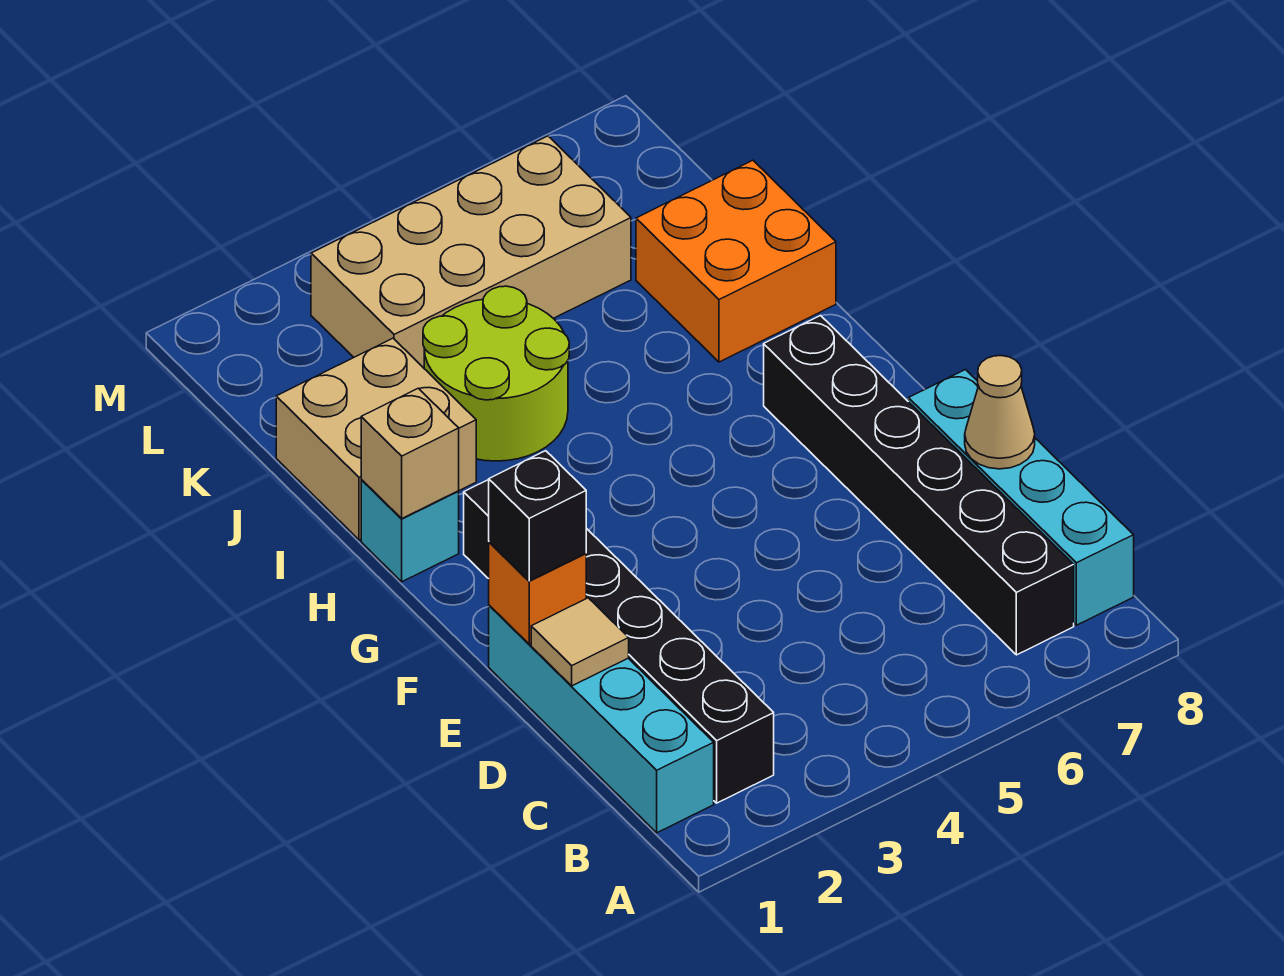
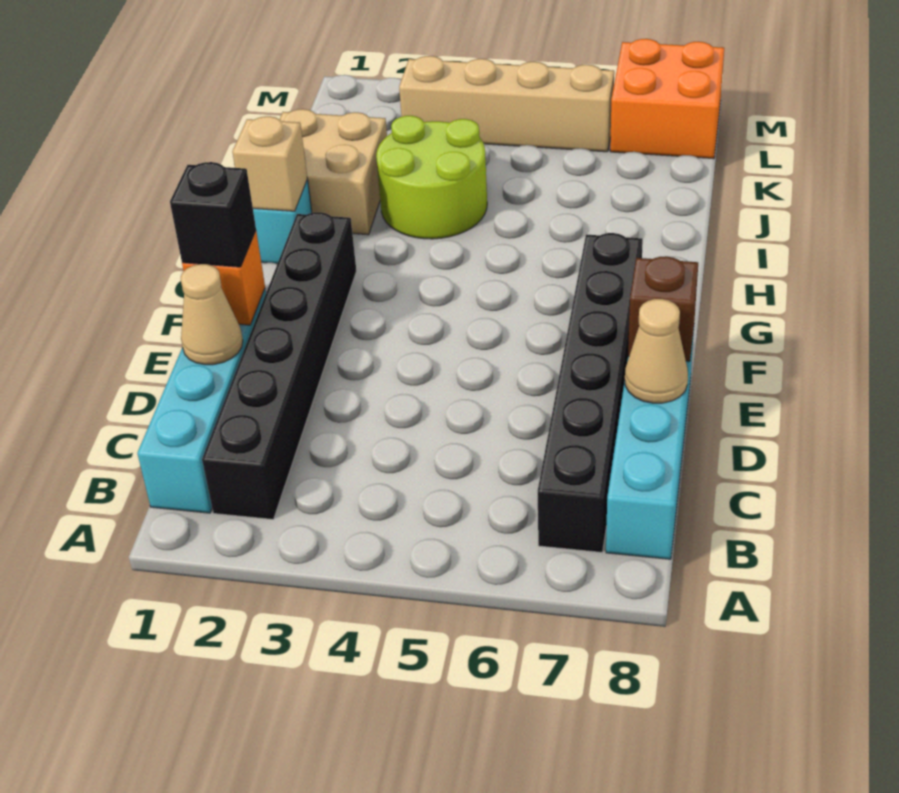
tan 1x1 tile [531,598,629,686] -> tan 1x1 cone [181,264,243,365]
none -> brown 1x1 brick [628,256,698,361]
orange 2x2 brick [636,160,836,362] -> orange 2x2 brick moved to [610,39,724,159]
tan 2x4 brick [311,136,631,368] -> tan 1x4 brick [399,56,614,152]

